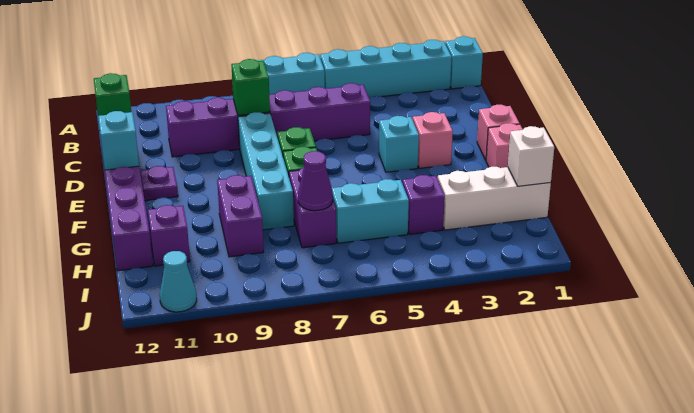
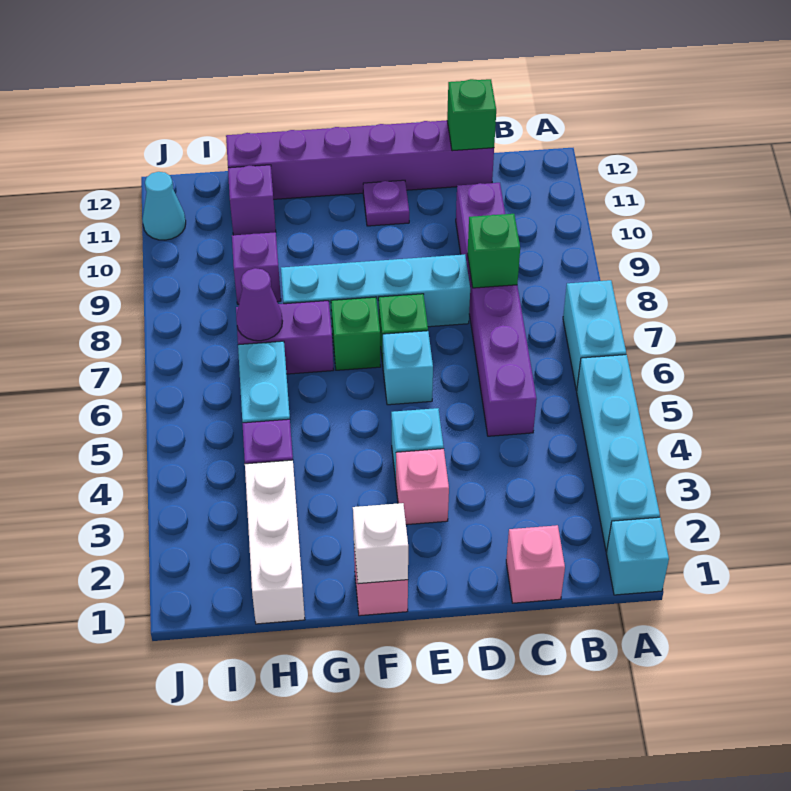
pink 1x1 brick [477,105,520,160] -> pink 1x1 brick moved to [506,525,565,603]
cyan 1x1 brick [98,111,139,170] -> cyan 1x1 brick moved to [383,331,433,405]
purple 1x2 brick [217,175,264,257] -> purple 1x1 brick [232,232,281,304]
white 1x1 brick [508,126,554,186] -> white 1x1 brick moved to [353,503,408,584]

